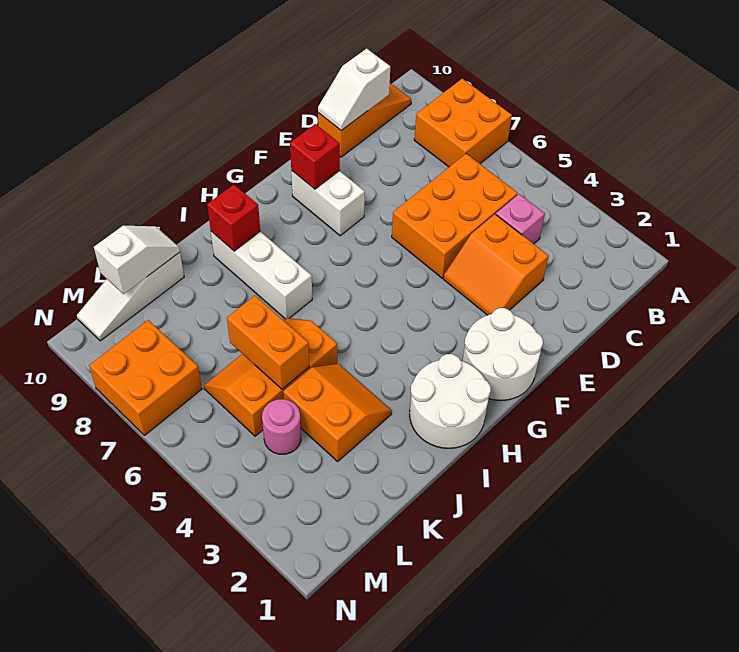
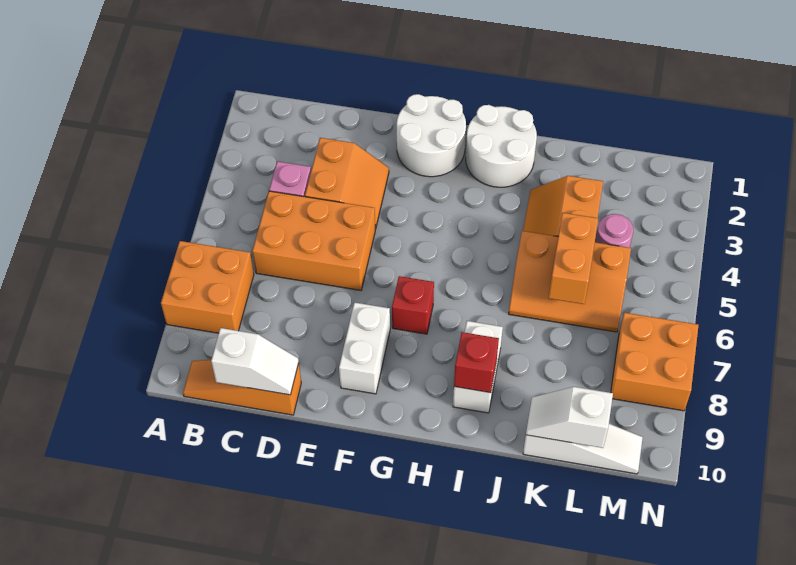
red 1x1 brick [290,124,340,189] -> red 1x1 brick moved to [392,276,434,334]
white 1x3 brick [211,232,312,319] -> white 1x2 brick [453,321,503,413]

